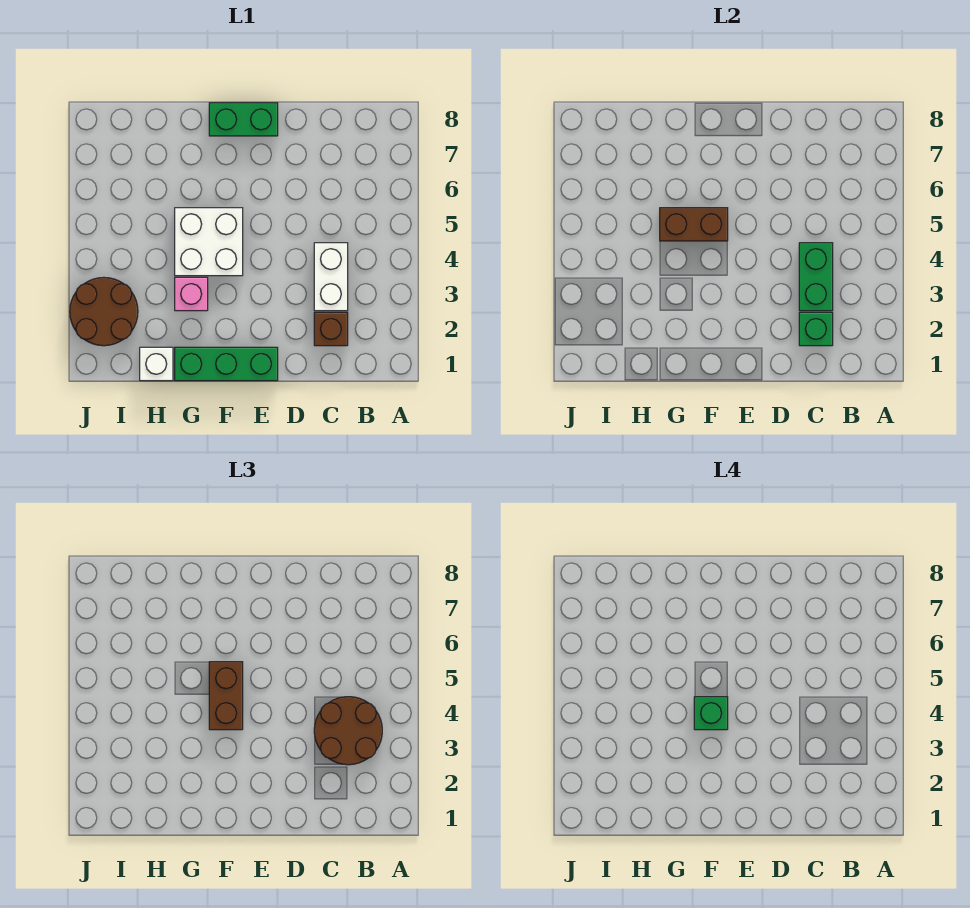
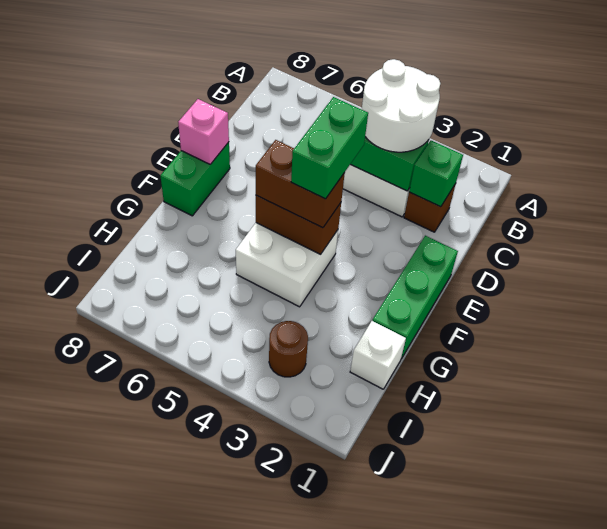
brown 2x2 round brick [314,697,382,765] -> white 2x2 round brick [362,59,440,152]
green 1x1 brick [694,697,728,730] -> green 1x2 brick [291,97,368,199]
brown 1x2 brick [660,208,728,241] -> brown 1x2 brick turned to [256,195,341,254]
pink 1x1 brick [175,277,208,311] -> pink 1x1 brick moved to [178,99,229,164]
brown 2x2 round brick [70,277,138,346] -> brown 1x1 round brick [269,321,308,377]

